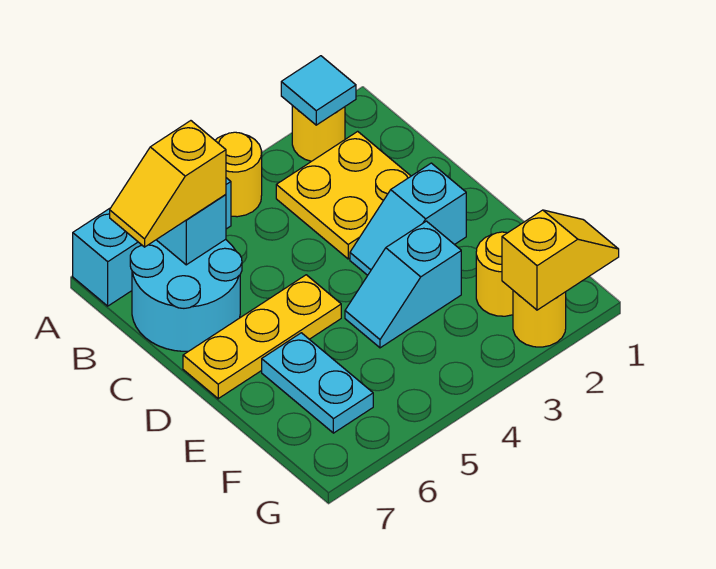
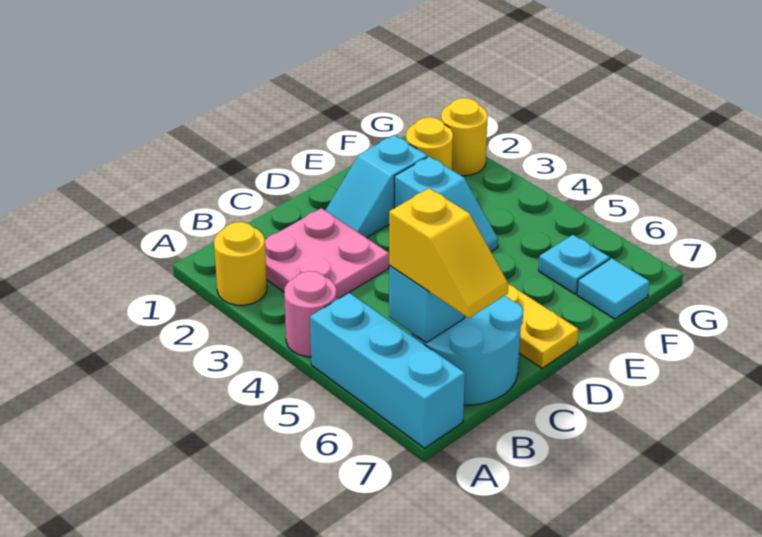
cyan 1x1 tile [281,56,356,125] -> cyan 1x1 tile moved to [577,258,650,319]
yellow 1x1 round brick [215,132,262,217] -> pink 1x1 round brick [284,271,337,357]
yellow 2x2 plate [276,131,411,259] -> pink 2x2 plate [265,208,389,299]
cyan 1x2 slope [350,163,466,275] -> cyan 1x2 slope turned to [325,135,427,238]
cyan 1x2 plate [262,333,373,433] -> cyan 1x1 plate [539,235,610,294]
yellow 1x2 slope [502,210,619,310] -> none

